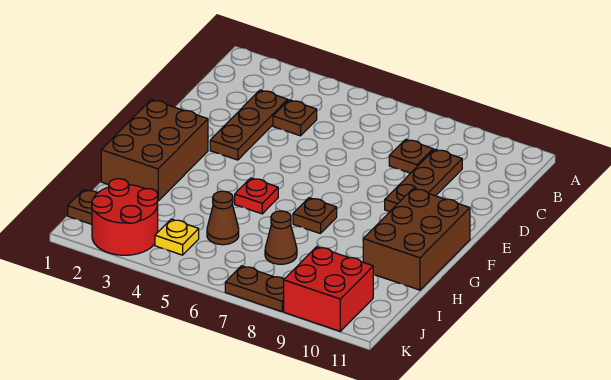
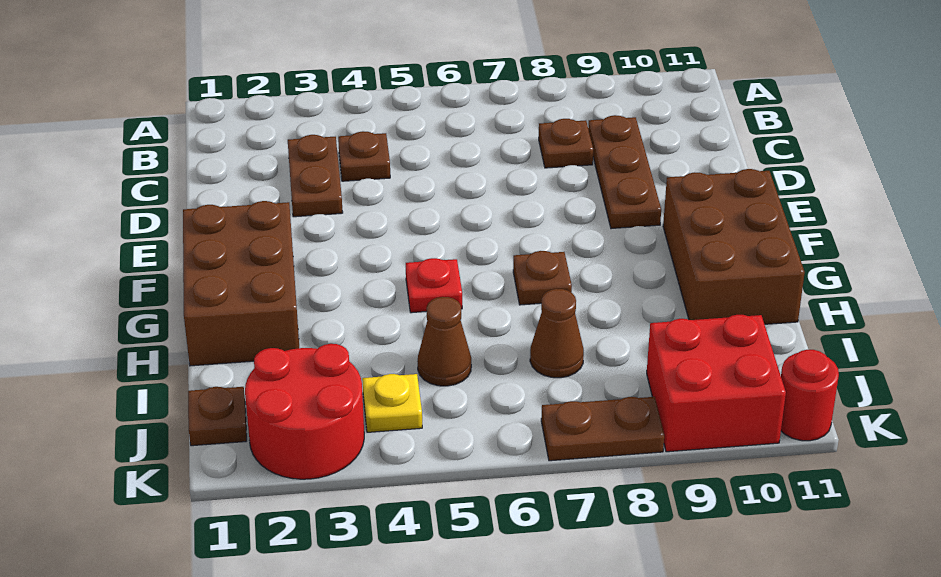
brown 1x3 plate [210,90,288,160] -> brown 1x2 plate [288,135,343,217]
none -> red 1x1 round brick [781,350,839,441]

